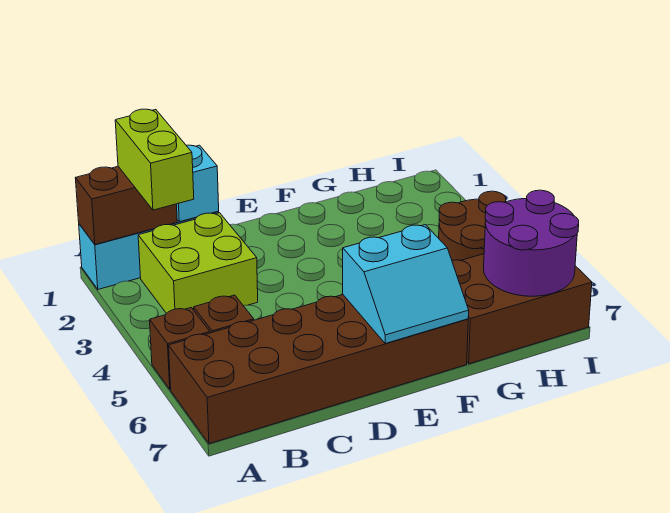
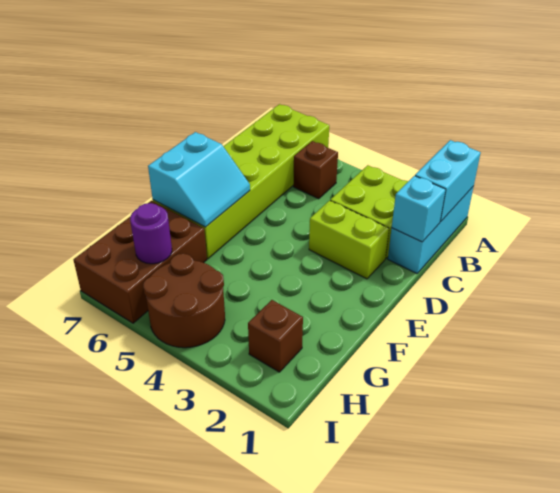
brown 1x2 brick [75,167,177,245] -> cyan 1x2 brick [415,140,481,222]
brown 1x1 brick [150,308,210,389] -> brown 1x1 brick moved to [248,300,303,372]
brown 2x6 brick [169,295,468,444] -> lime 2x6 brick [153,104,329,259]
lime 1x2 brick [115,109,194,210] -> lime 1x2 brick moved to [309,200,389,279]
cyan 2x2 slope [343,225,469,343] -> cyan 2x2 slope turned to [148,132,250,227]
purple 2x2 round brick [484,190,579,296] -> purple 1x1 round brick [130,203,172,264]

